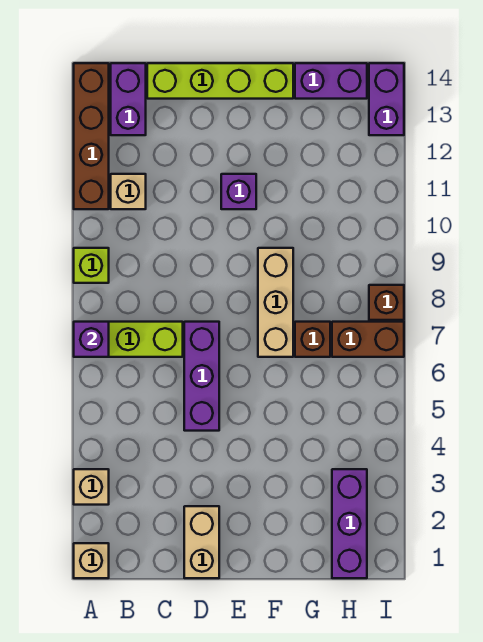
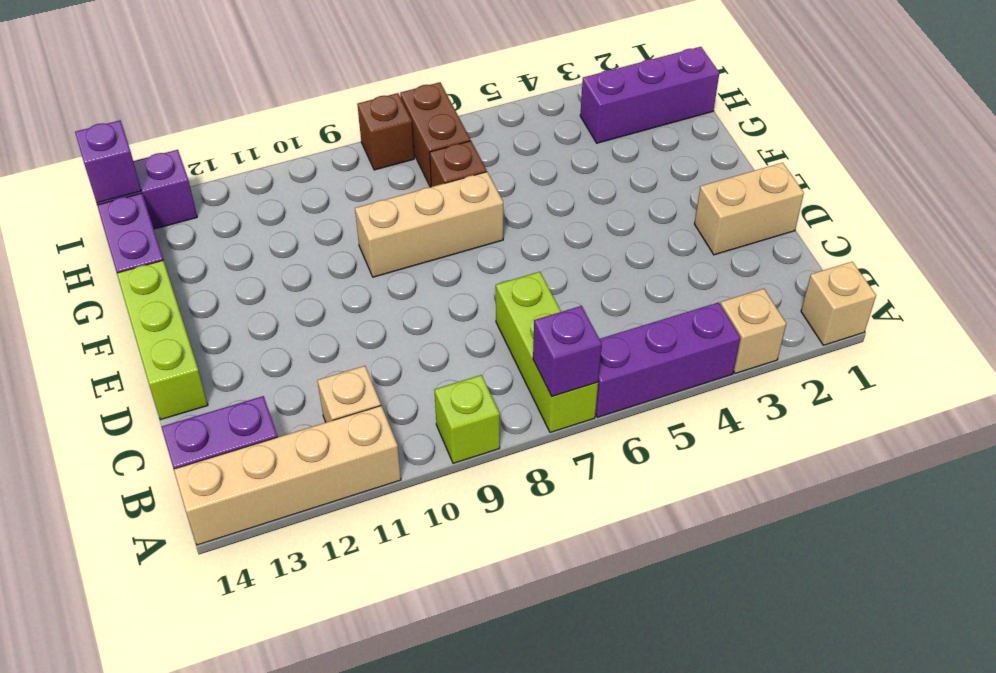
brown 1x4 brick [74,63,109,209] -> tan 1x4 brick [174,406,401,545]
lime 1x4 brick [147,63,293,99] -> lime 1x3 brick [117,260,208,419]
purple 1x3 brick [184,322,219,431] -> purple 1x3 brick moved to [595,302,740,417]
purple 1x1 brick [221,174,256,209] -> purple 1x1 brick moved to [75,120,141,203]

